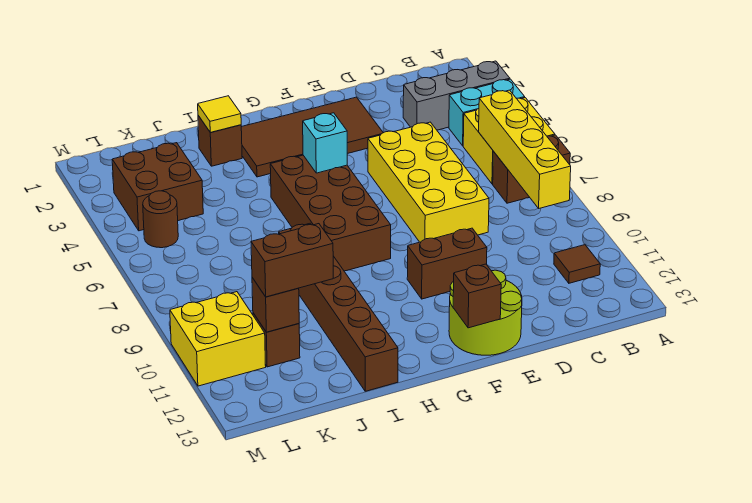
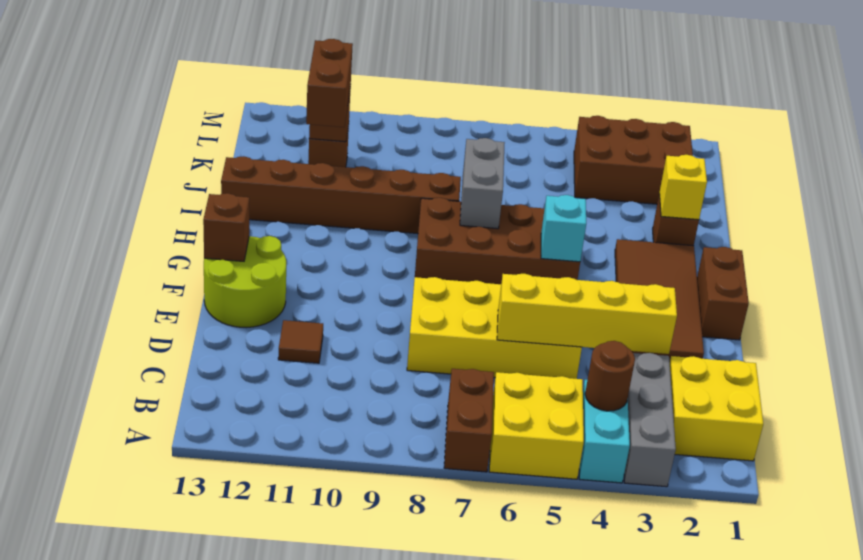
yellow 1x4 brick [479,90,571,208] -> yellow 1x4 brick moved to [497,274,677,354]
brown 1x1 tile [554,245,600,283] -> brown 1x1 tile moved to [278,320,323,363]
brown 1x2 brick [407,228,487,299] -> brown 1x2 brick moved to [697,247,749,340]
none -> grey 1x2 brick [460,138,505,229]
yellow 1x1 tile [198,96,241,133] -> yellow 1x1 brick [659,155,707,220]
brown 2x2 brick [112,143,203,231] -> brown 2x3 brick [574,116,693,204]
brown 1x1 round brick [143,191,178,248] -> brown 1x1 round brick moved to [585,341,635,411]
yellow 2x2 brick [170,292,266,386] -> yellow 2x2 brick moved to [670,356,763,461]

